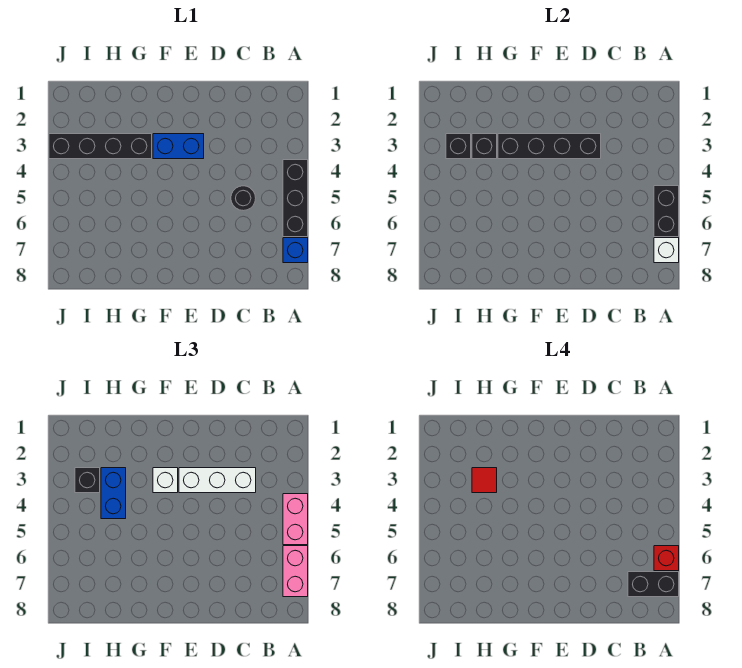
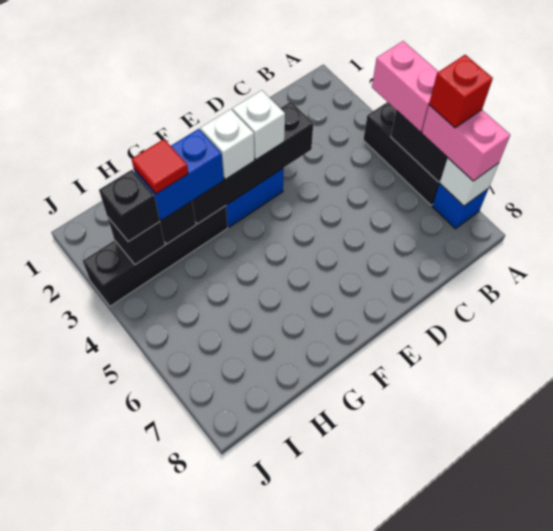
black 1x2 brick [628,572,679,597] -> none
white 1x3 brick [179,468,256,493] -> white 1x1 brick [232,90,285,160]
black 1x1 round brick [231,186,256,211] -> none
blue 1x2 brick [101,468,126,519] -> blue 1x2 brick turned to [134,129,224,220]

